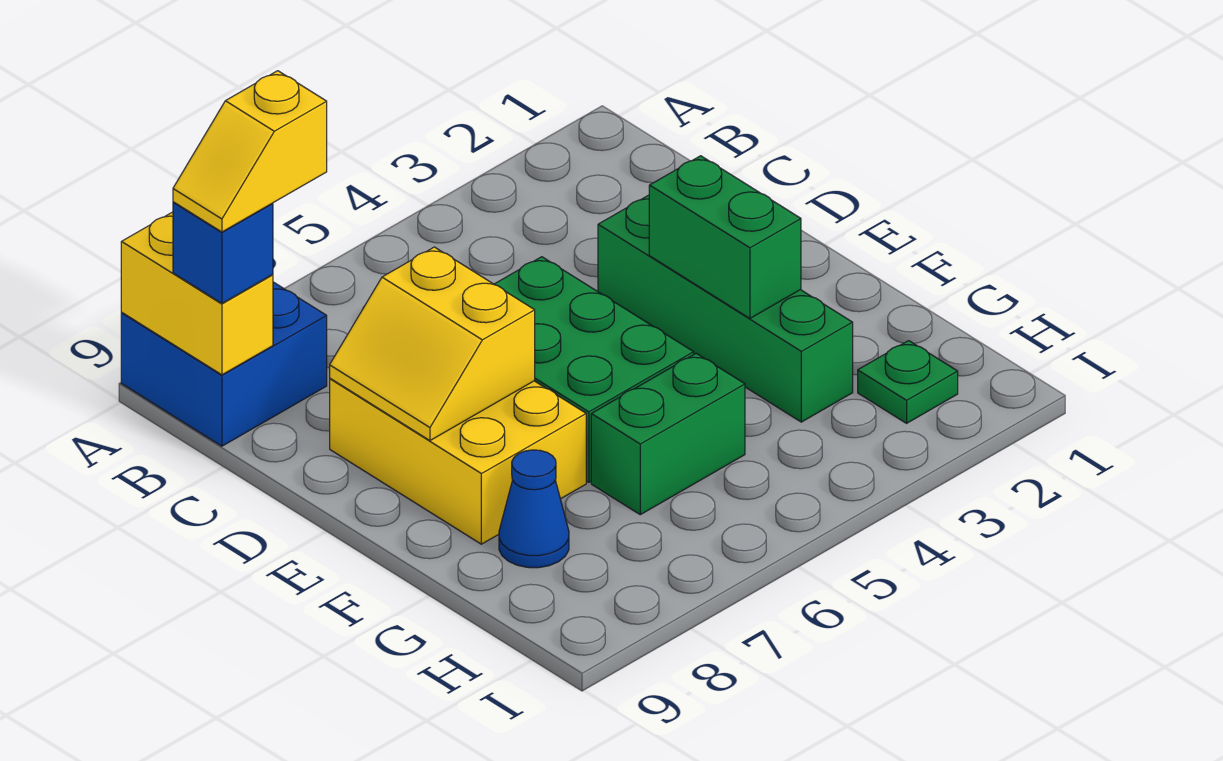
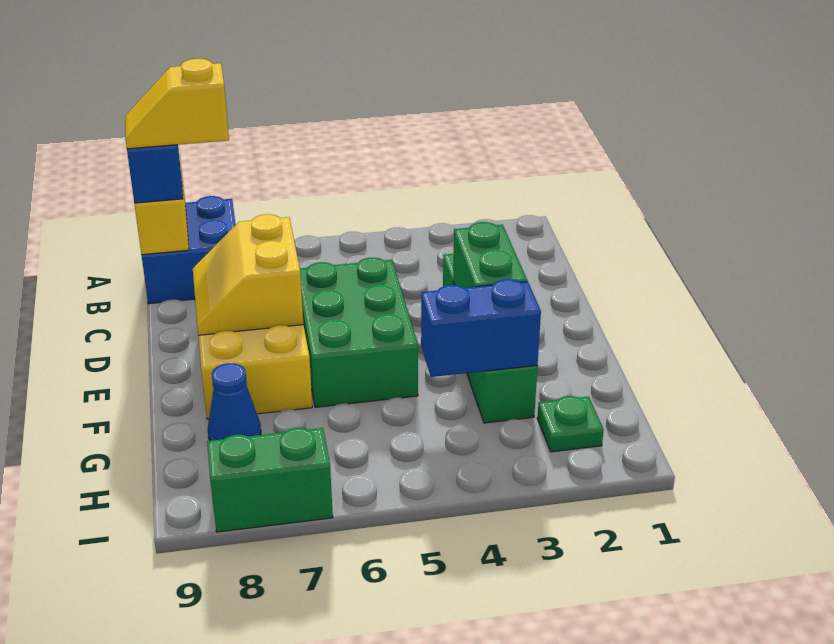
none -> blue 1x2 brick [421,279,541,377]
green 1x2 brick [591,353,745,515] -> green 1x2 brick moved to [207,428,333,532]

